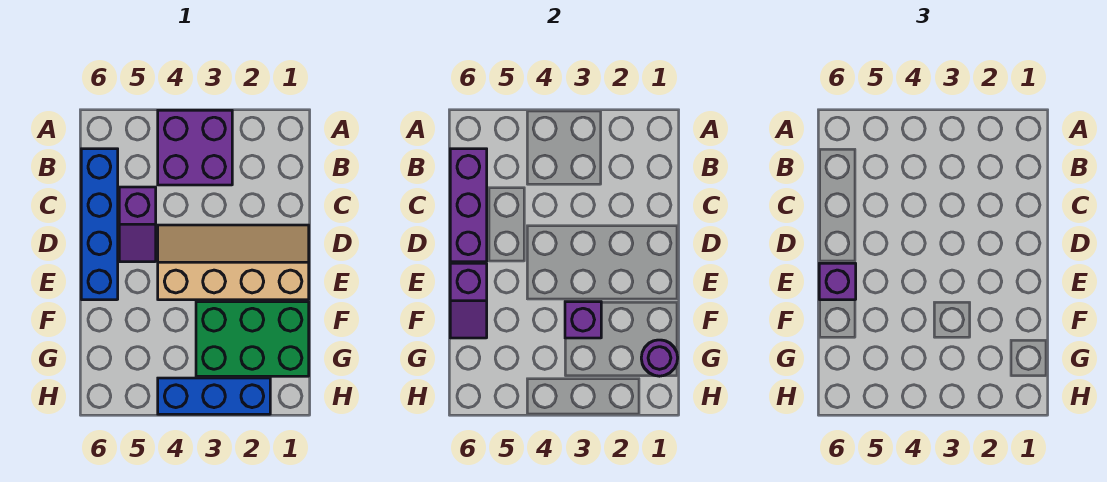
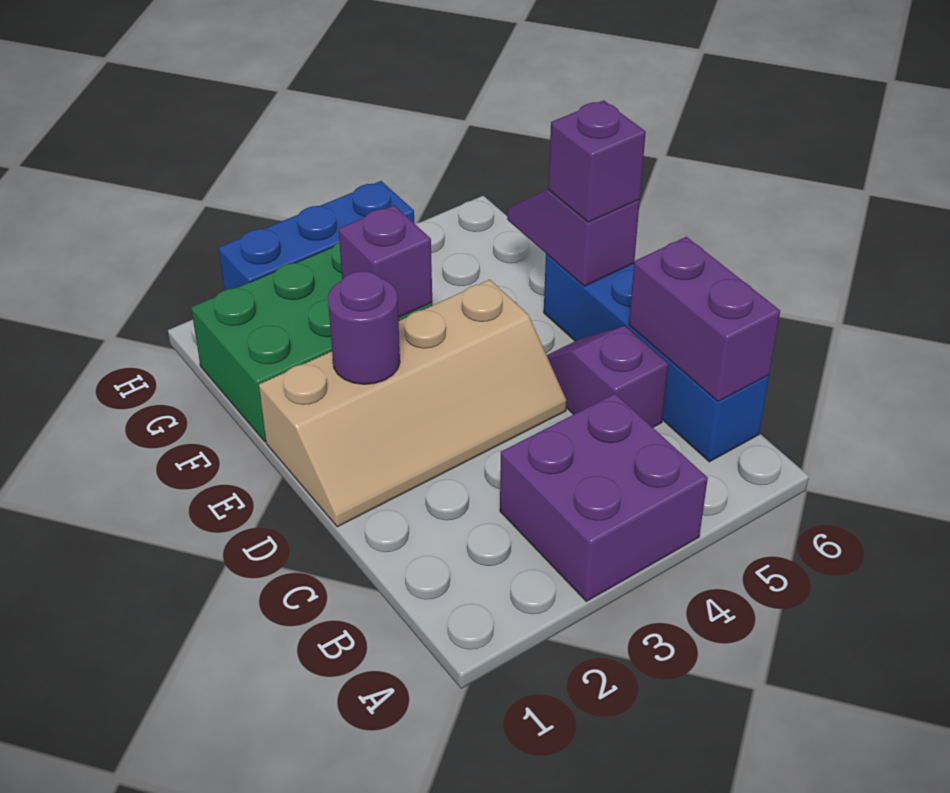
purple 1x3 brick [450,149,487,262] -> purple 1x2 brick [629,237,780,402]
purple 1x1 round brick [641,340,678,376] -> purple 1x1 round brick moved to [328,271,400,384]

